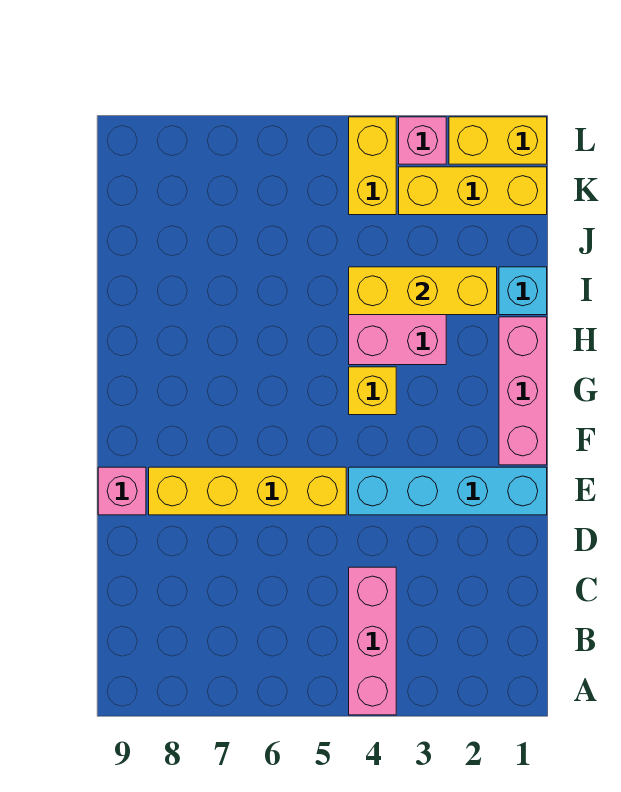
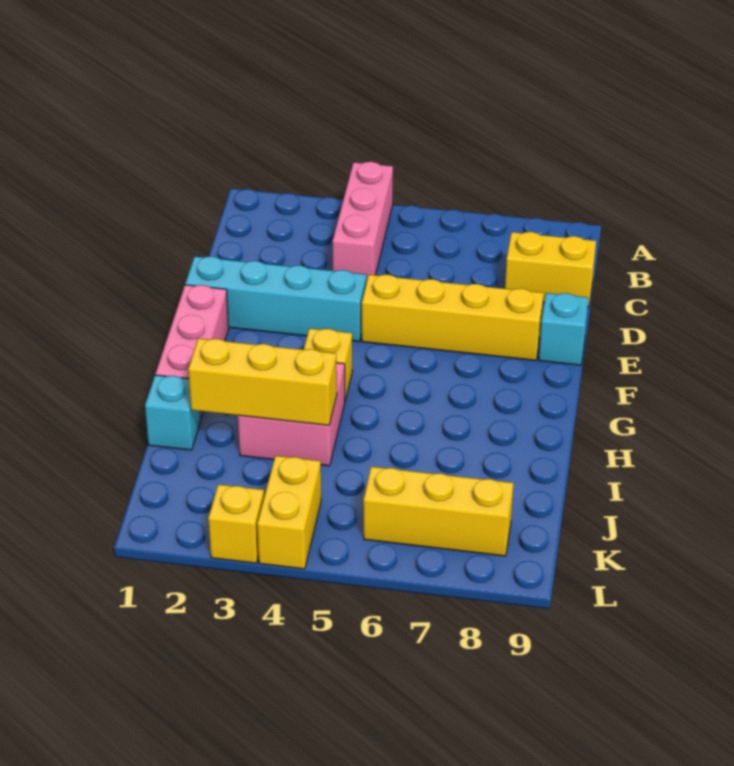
pink 1x1 brick [98,467,146,515] -> cyan 1x1 brick [539,293,588,365]
yellow 1x3 brick [399,167,547,215] -> yellow 1x3 brick moved to [363,467,514,556]
yellow 1x2 brick [449,117,547,164] -> yellow 1x2 brick moved to [505,232,596,307]
pink 1x1 brick [399,117,446,164] -> yellow 1x1 brick [208,484,264,563]

